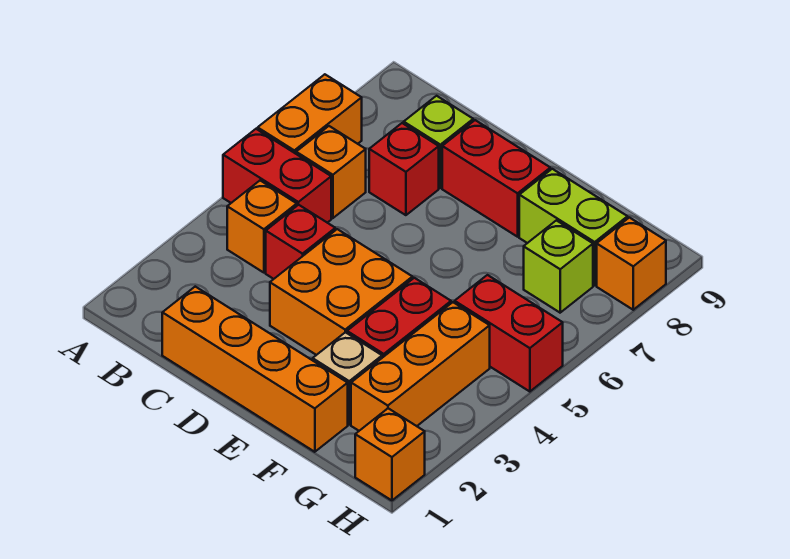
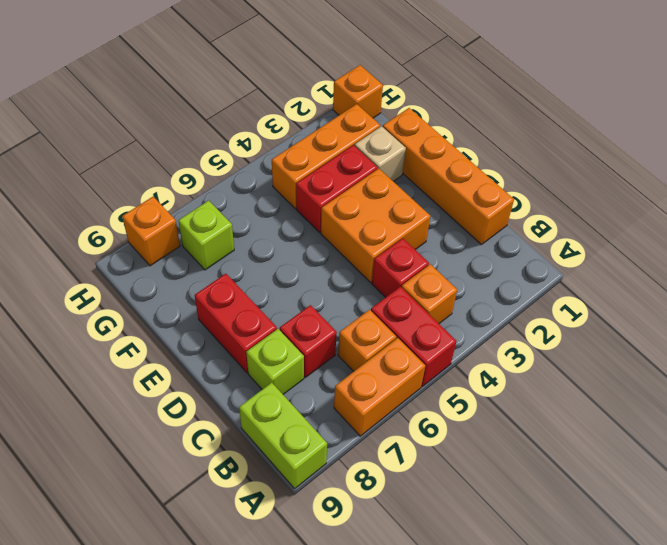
lime 1x2 brick [519,169,628,285] -> lime 1x2 brick moved to [239,383,327,488]
red 1x2 brick [455,275,563,392] -> none

